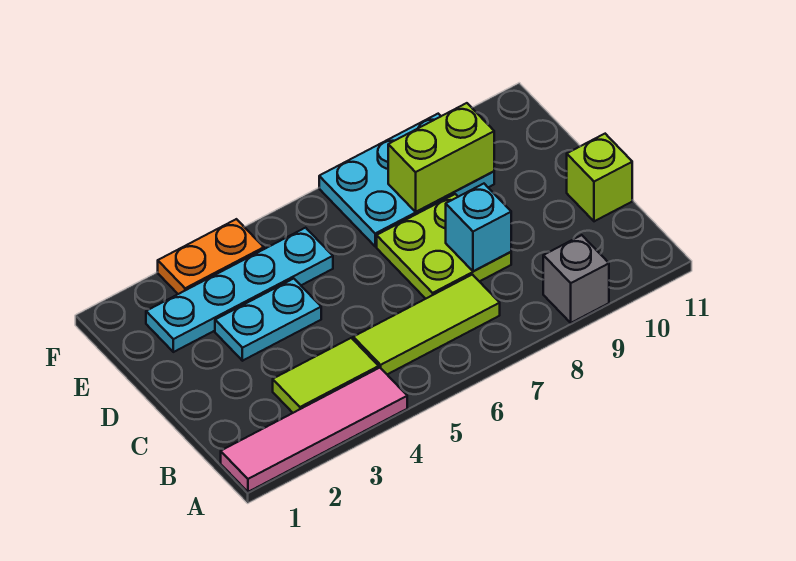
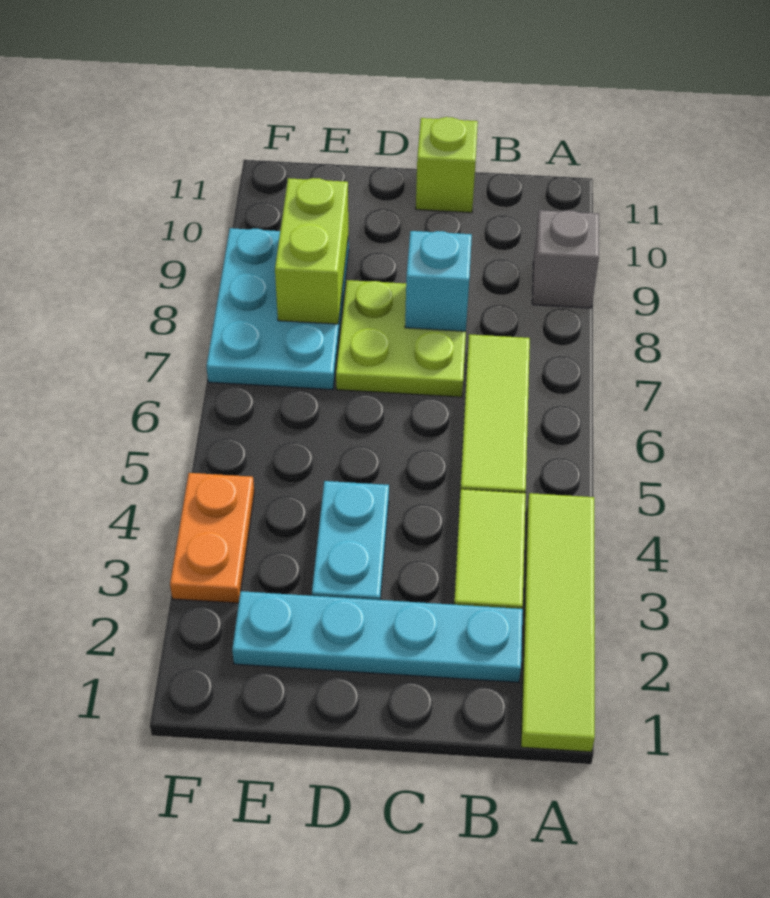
pink 1x4 tile [221,368,407,492] -> lime 1x4 tile [521,493,595,752]
cyan 1x4 plate [146,228,333,352] -> cyan 1x4 plate turned to [232,591,523,682]

